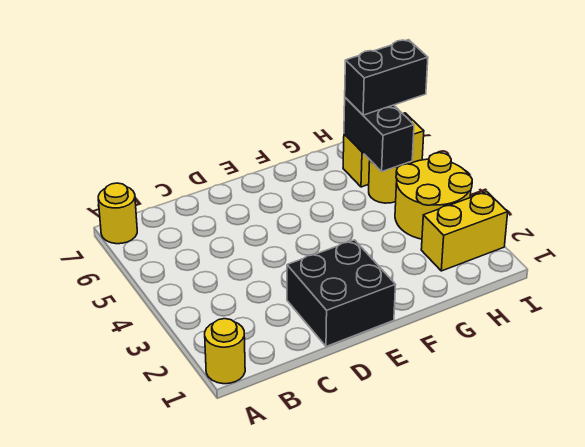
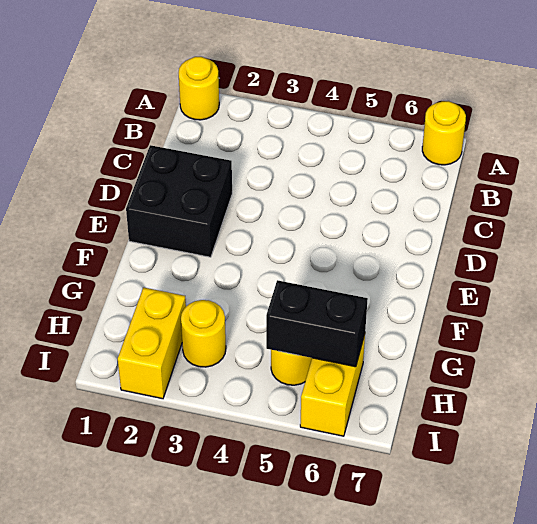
yellow 2x2 round brick [395,153,472,239] -> yellow 1x1 round brick [181,300,226,367]
black 1x2 brick [345,40,428,115] -> none

